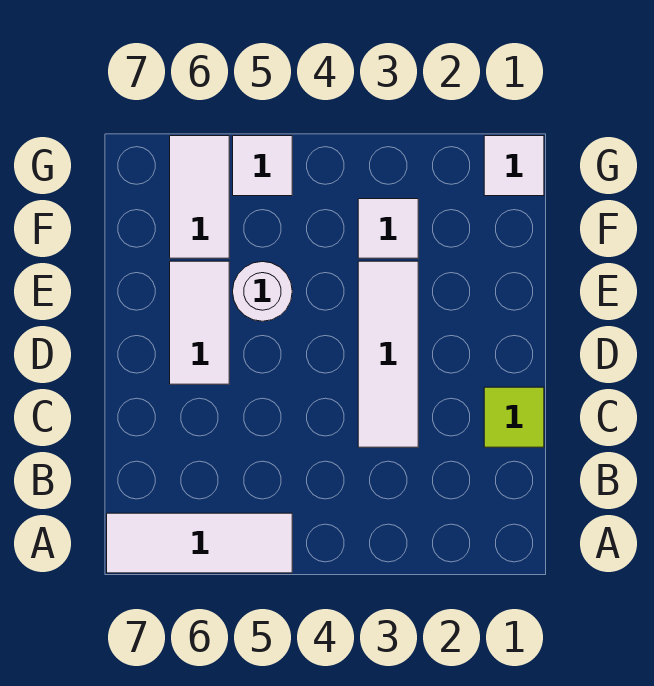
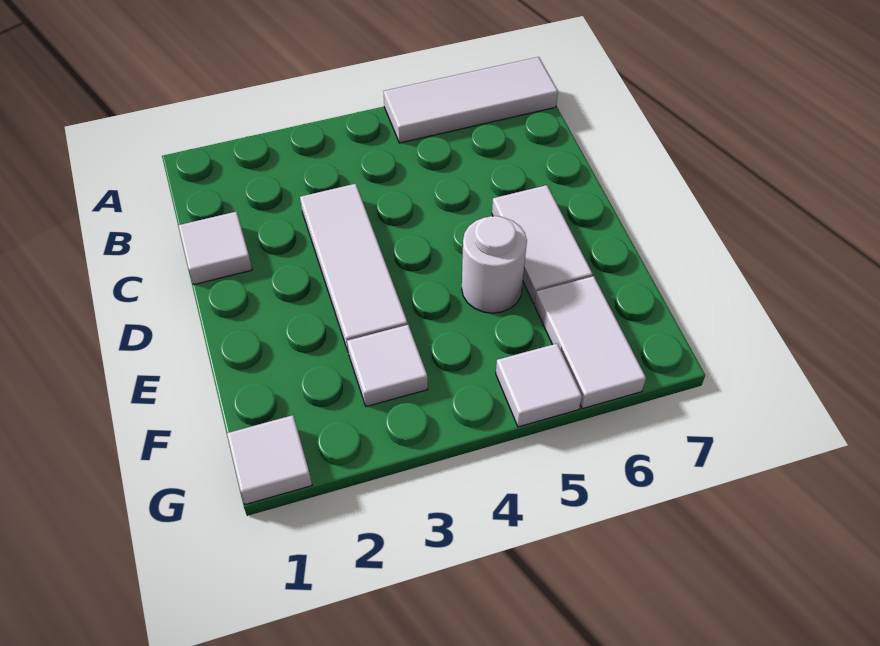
lime 1x1 tile [484,387,544,447] -> white 1x1 tile [178,212,252,284]

